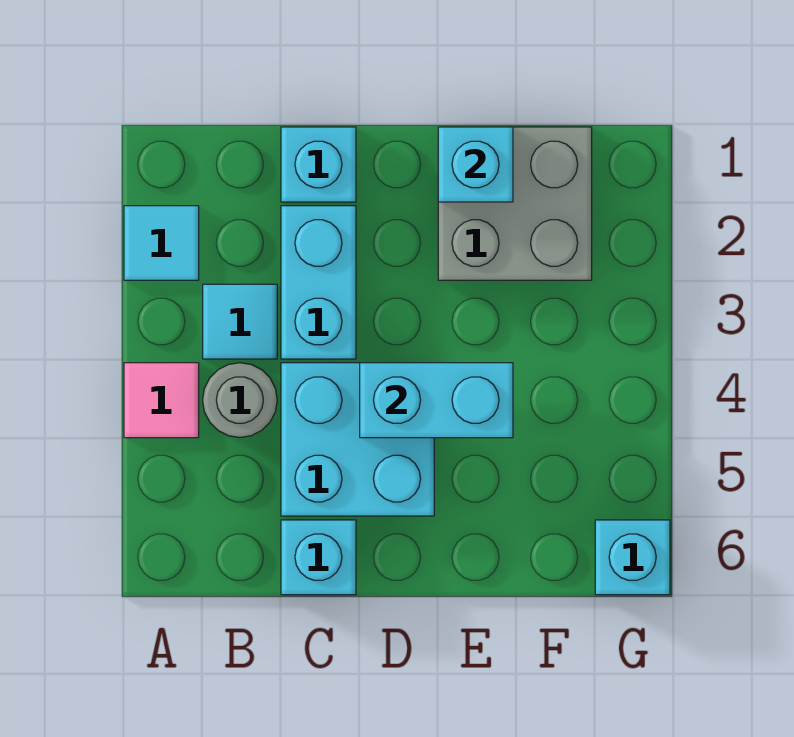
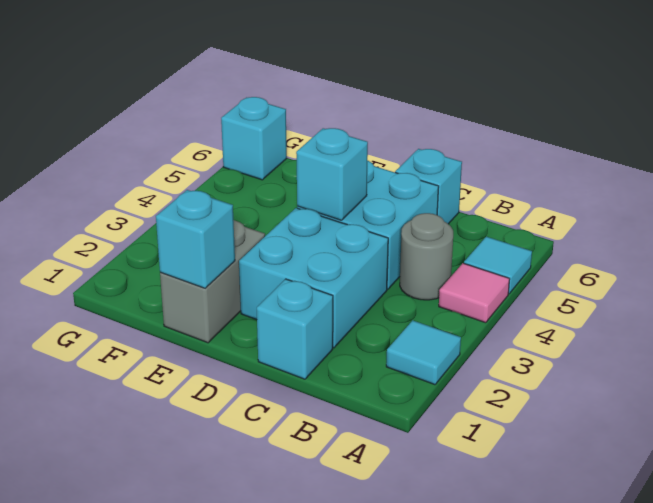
cyan 1x1 tile [203,284,277,359] -> cyan 1x1 tile moved to [464,237,532,294]
cyan 1x2 brick [281,206,356,359] -> cyan 2x2 brick [239,208,388,348]
cyan 1x2 brick [360,363,513,438] -> cyan 1x1 brick [296,128,368,220]
grey 2x2 brick [438,127,592,280] -> grey 1x2 brick [160,220,265,343]

